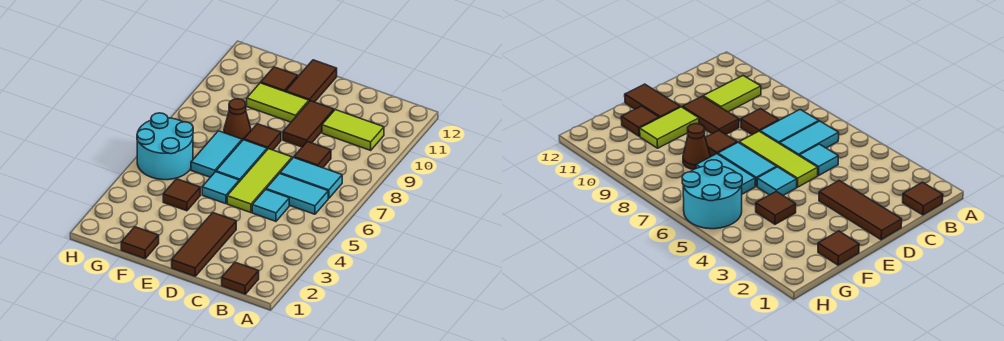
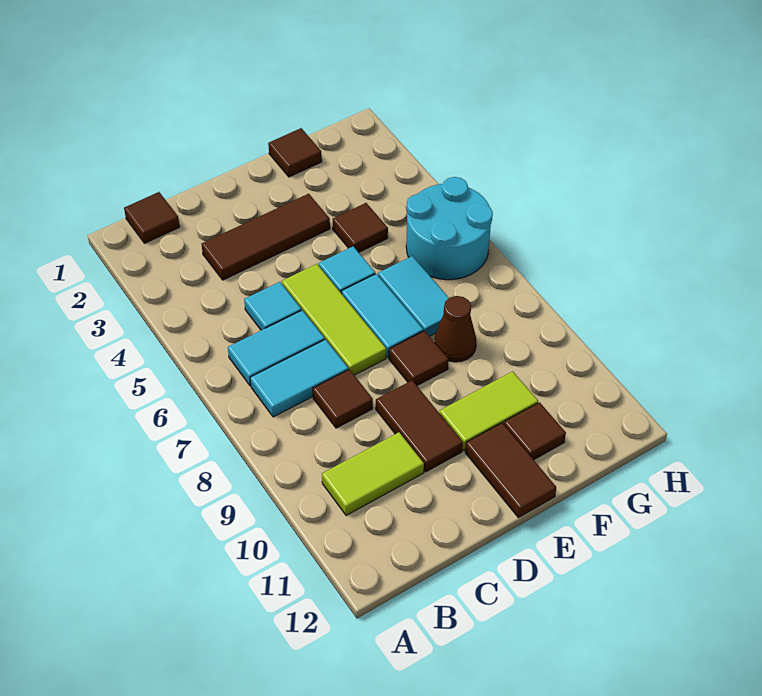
brown 1x3 tile [172,213,236,276] -> brown 1x3 tile turned to [202,194,330,280]

